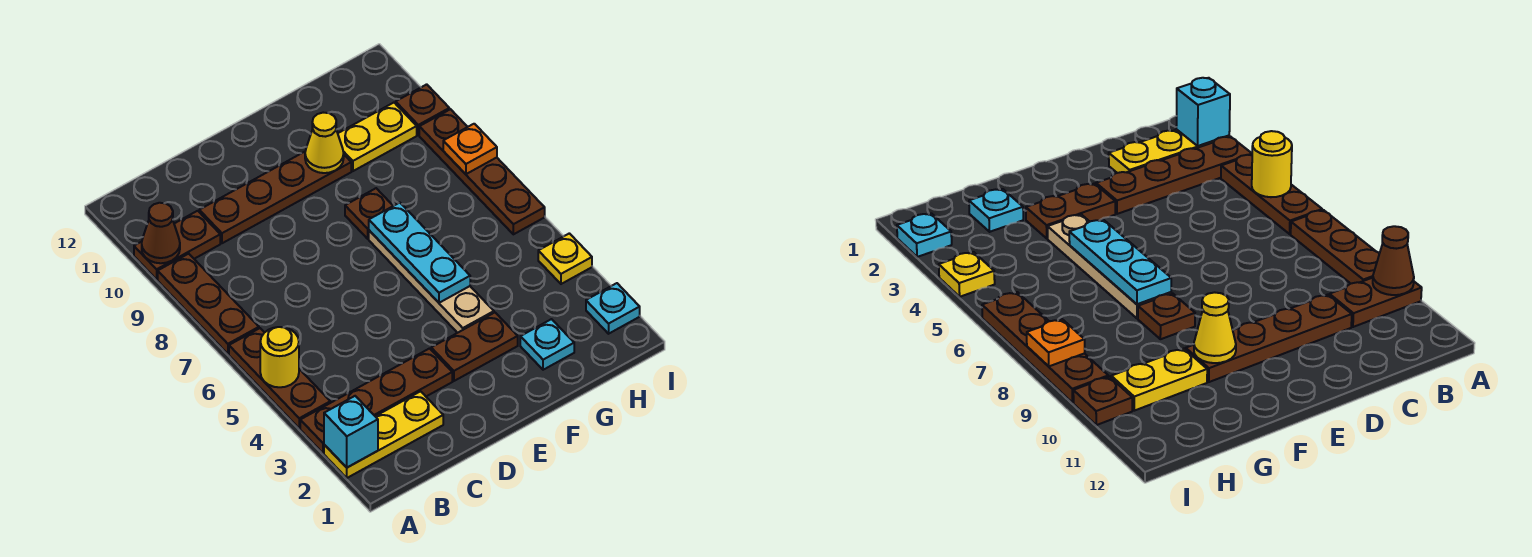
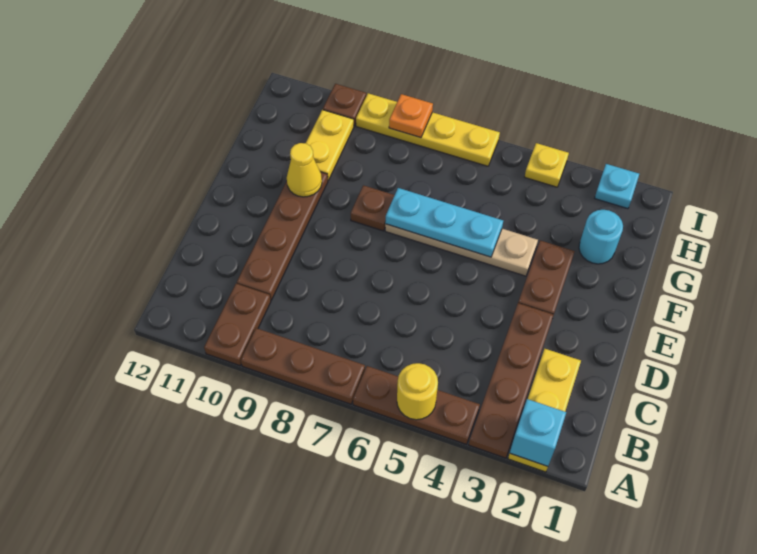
brown 1x1 cone [142,203,180,263] -> none
cyan 1x1 plate [520,319,574,370] -> cyan 1x1 round brick [579,210,623,264]
brown 1x4 plate [419,109,545,234] -> yellow 1x4 plate [356,93,500,166]

